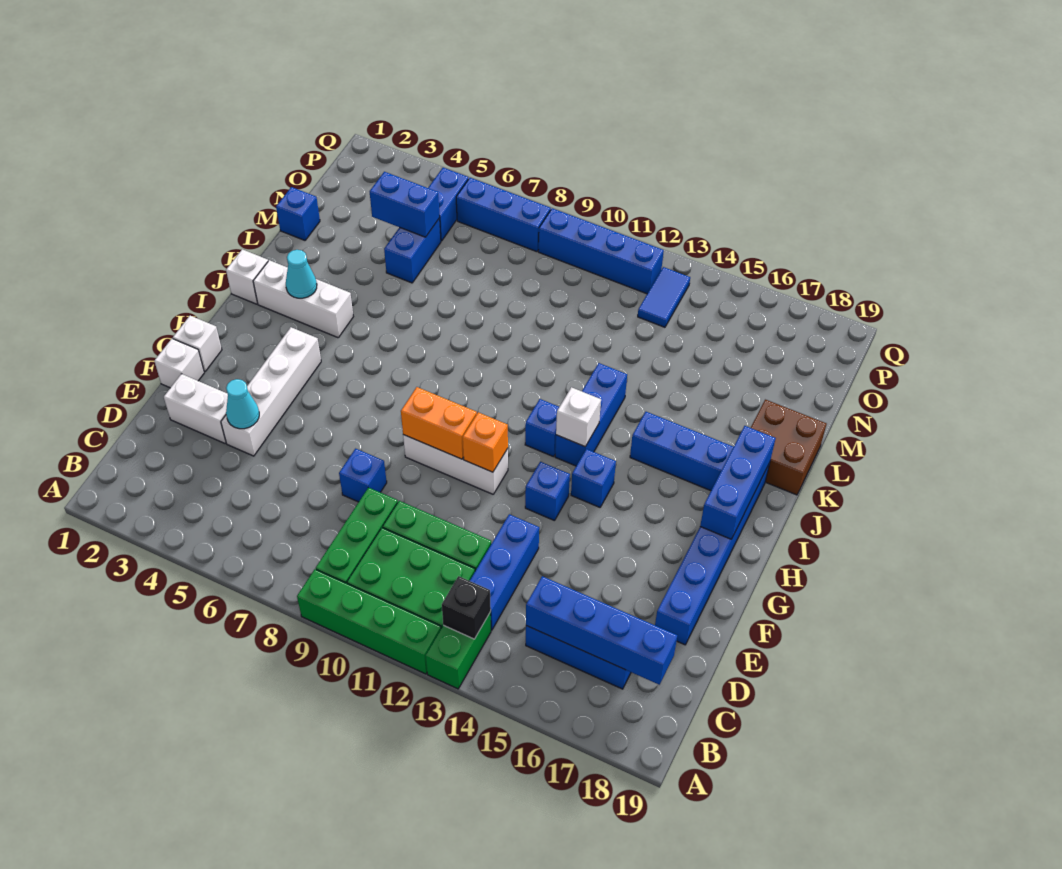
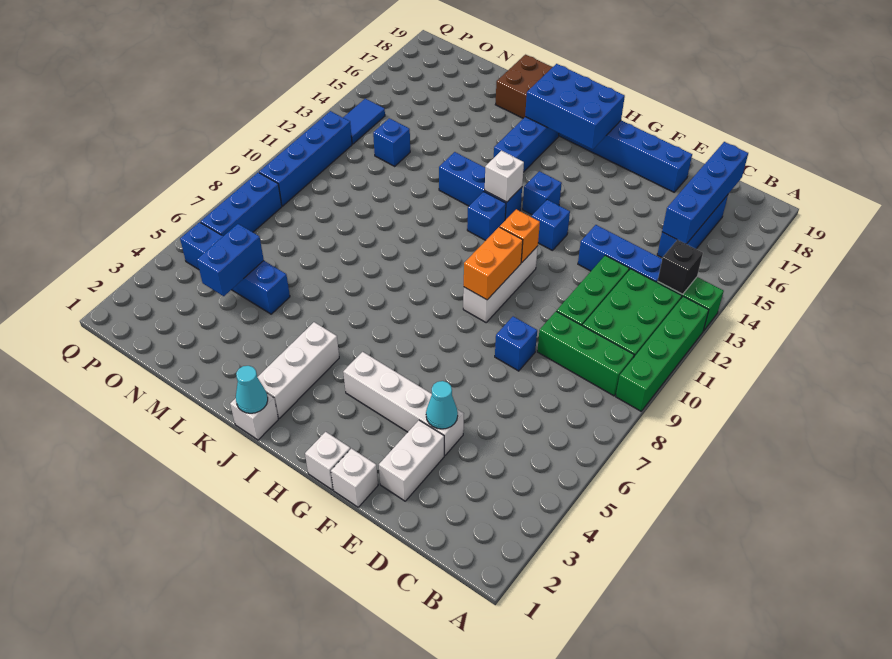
blue 1x3 brick [700,426,776,539] -> blue 2x3 brick [525,64,625,150]
cyan 1x1 cone [286,250,317,298] -> cyan 1x1 cone moved to [236,366,268,413]
blue 1x1 brick [276,187,320,240] -> blue 1x1 brick moved to [373,118,410,166]
blue 1x2 tile [638,267,690,327] -> blue 1x2 tile turned to [343,98,385,144]

